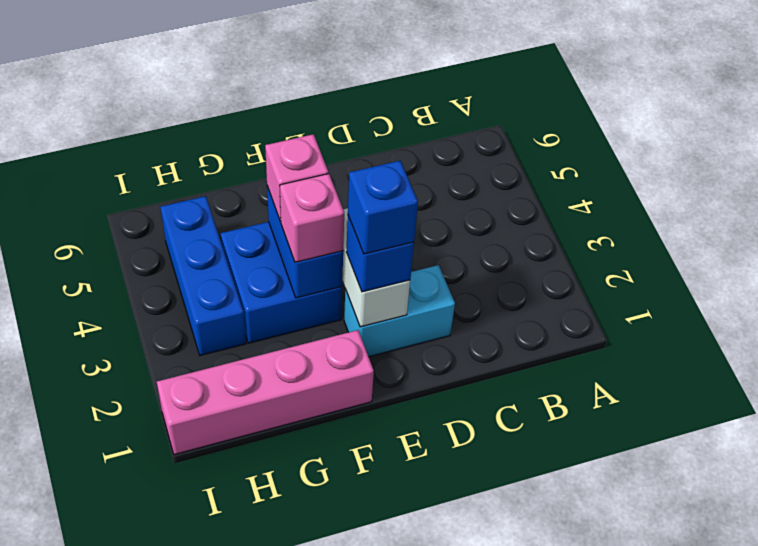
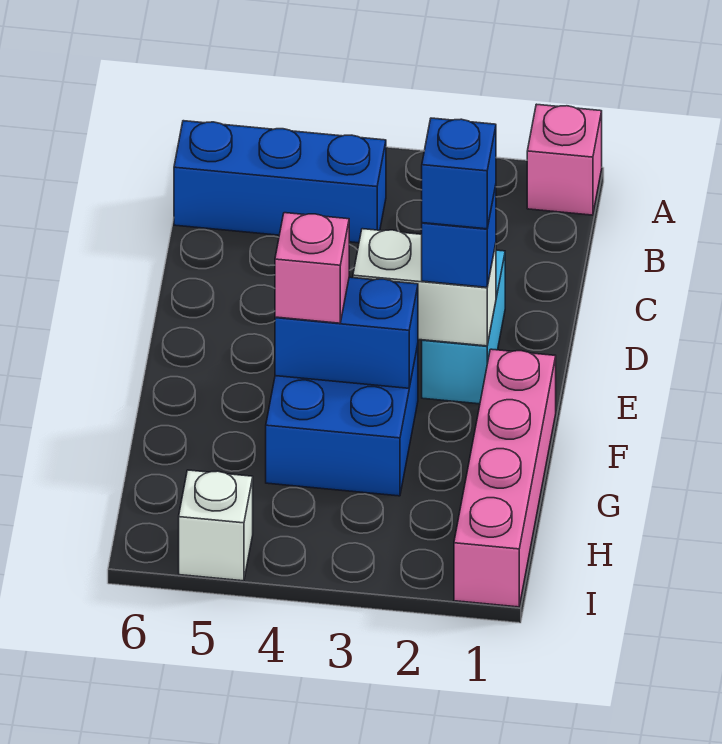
pink 1x1 brick [280,174,344,262] -> pink 1x1 brick moved to [527,104,602,215]
blue 1x3 brick [161,196,246,355] -> blue 1x3 brick moved to [174,121,386,243]
none -> white 1x1 brick [179,470,253,581]

